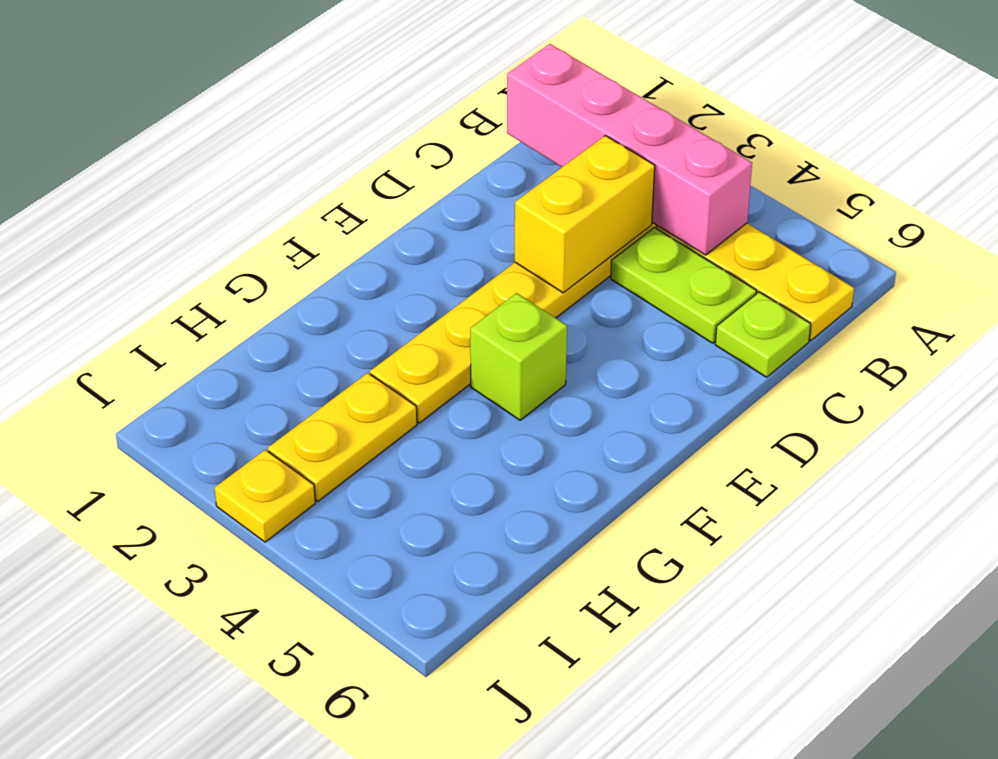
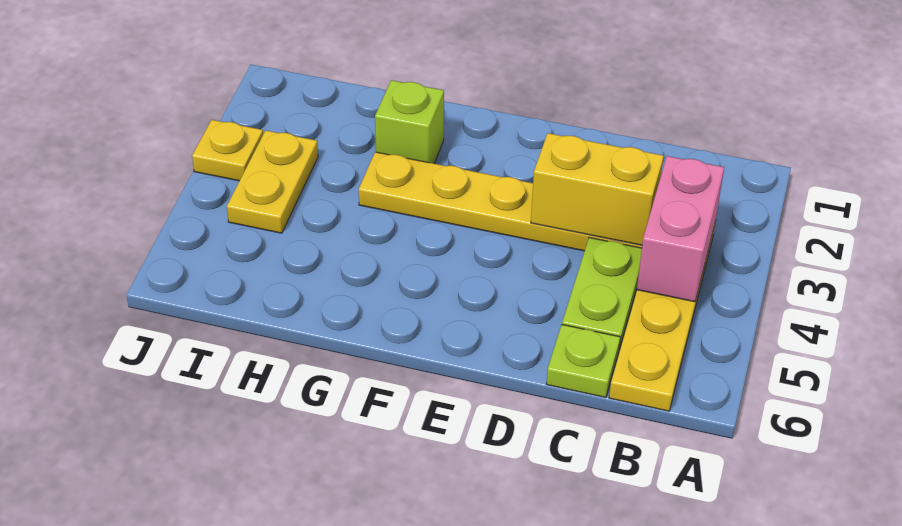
pink 1x4 brick [507,44,752,255] -> pink 1x2 brick [637,156,724,302]
lime 1x1 brick [470,293,567,420] -> lime 1x1 brick moved to [375,80,444,163]
yellow 1x2 plate [268,373,417,501] -> yellow 1x2 plate turned to [227,130,318,233]

